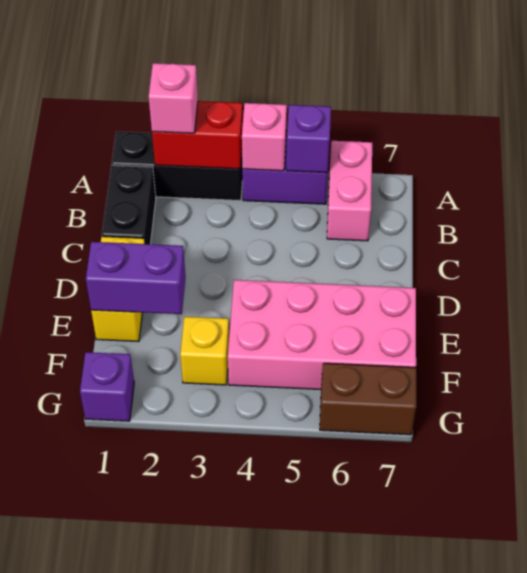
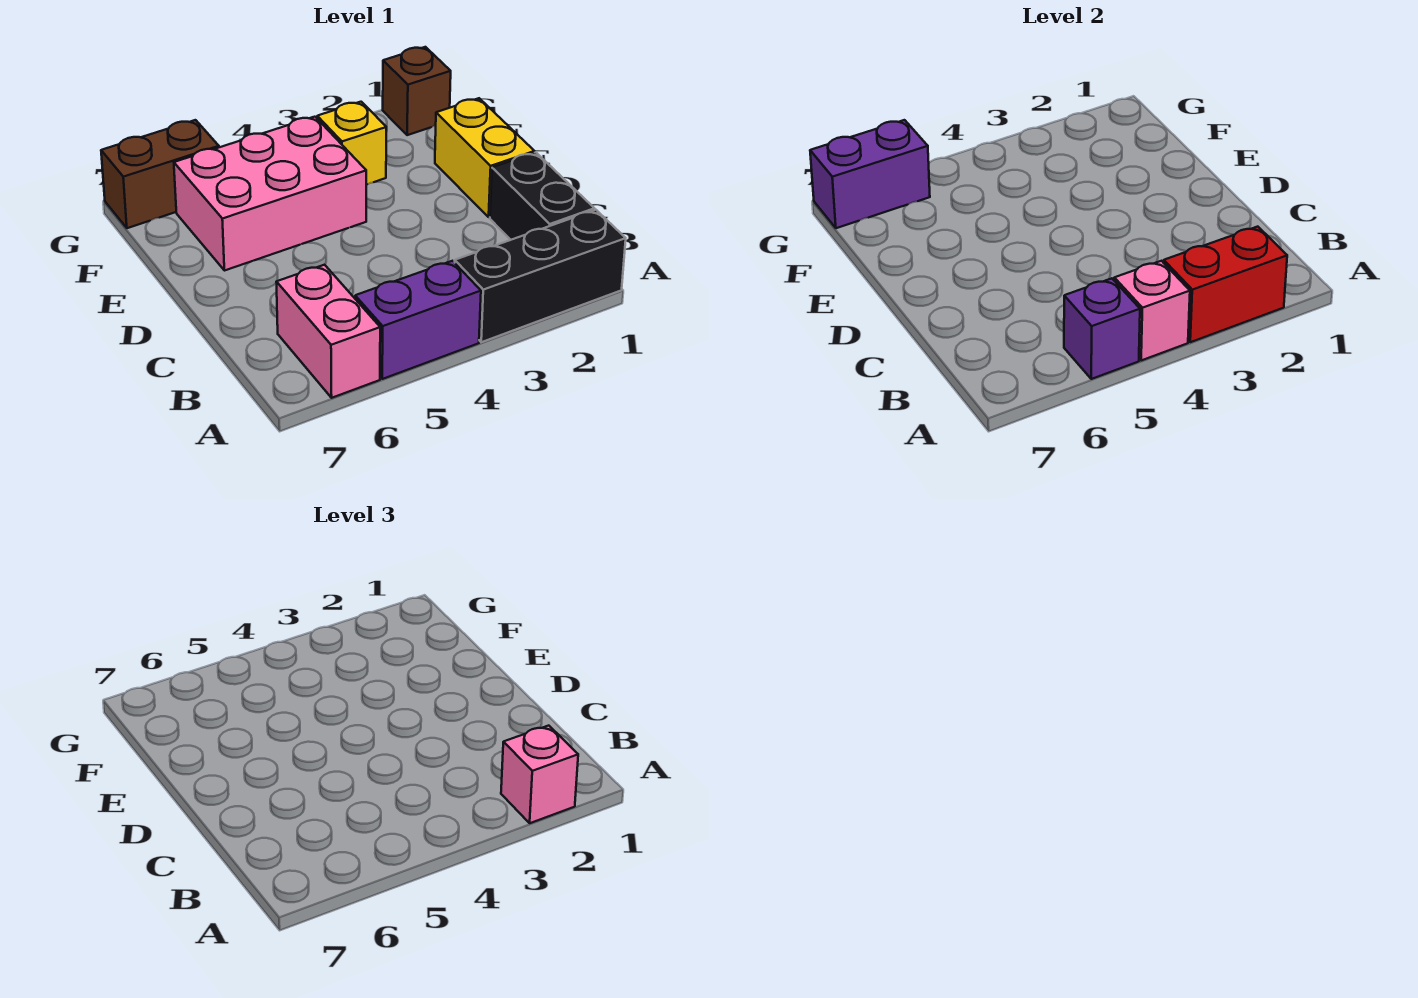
purple 1x2 brick [86,242,186,314] -> purple 1x2 brick moved to [810,120,930,228]
pink 2x4 brick [228,280,416,389] -> pink 2x3 brick [174,117,366,271]
purple 1x1 brick [80,352,134,421] -> brown 1x1 brick [383,47,451,135]

